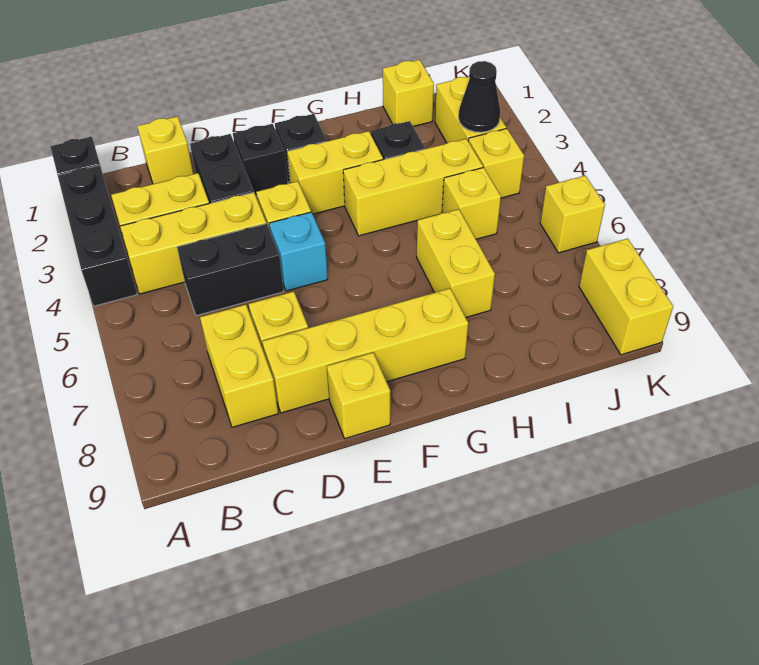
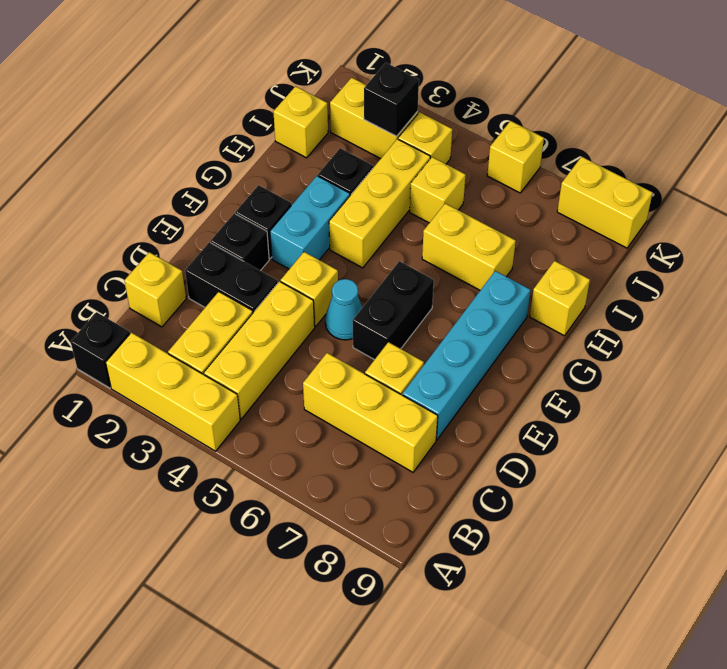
black 1x3 brick [58,165,137,306] -> yellow 1x3 brick [106,332,240,451]
black 1x2 brick [177,224,284,316] -> black 1x2 brick moved to [353,261,434,360]
yellow 1x2 brick [200,305,278,427] -> yellow 1x3 brick [303,353,438,472]
yellow 1x4 brick [262,288,468,413] -> cyan 1x4 brick [403,271,530,440]
cyan 1x1 brick [269,212,328,291] -> cyan 1x1 cone [325,279,363,340]
yellow 1x1 brick [327,353,390,439] -> yellow 1x1 brick moved to [530,261,590,336]
yellow 1x2 brick [287,131,383,214] -> cyan 1x2 brick [270,176,350,269]
black 1x1 cone [459,61,500,132] -> black 1x1 brick [364,63,419,136]

